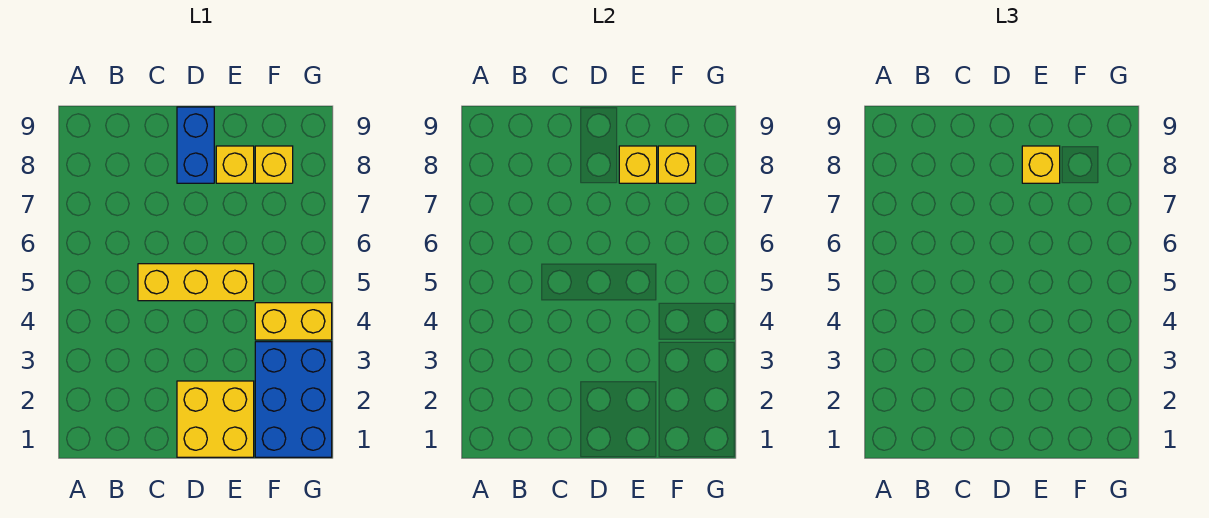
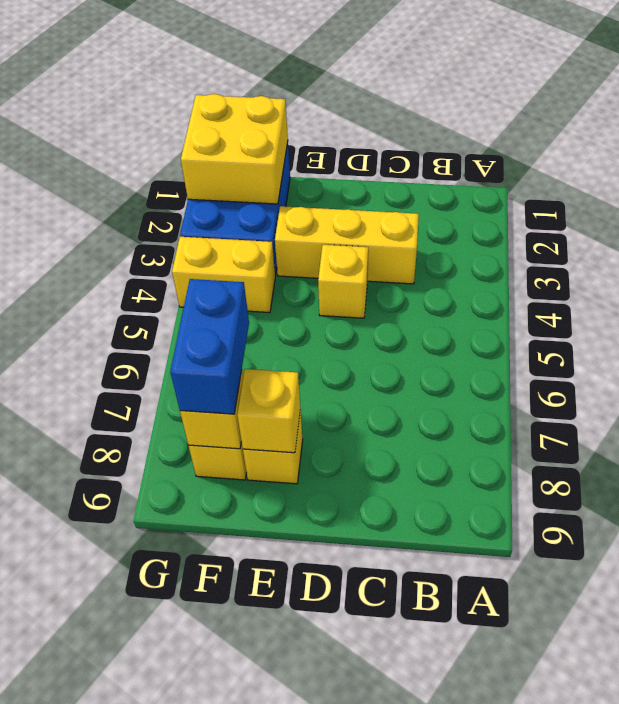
yellow 1x3 brick [138,264,254,301] -> yellow 1x3 brick moved to [275,206,419,284]
yellow 2x2 brick [177,381,254,457] -> yellow 2x2 brick moved to [181,94,288,204]
blue 1x2 brick [177,107,214,183] -> blue 1x2 brick moved to [170,279,249,414]
yellow 1x1 brick [1022,146,1060,183] -> yellow 1x1 brick moved to [318,245,368,318]

